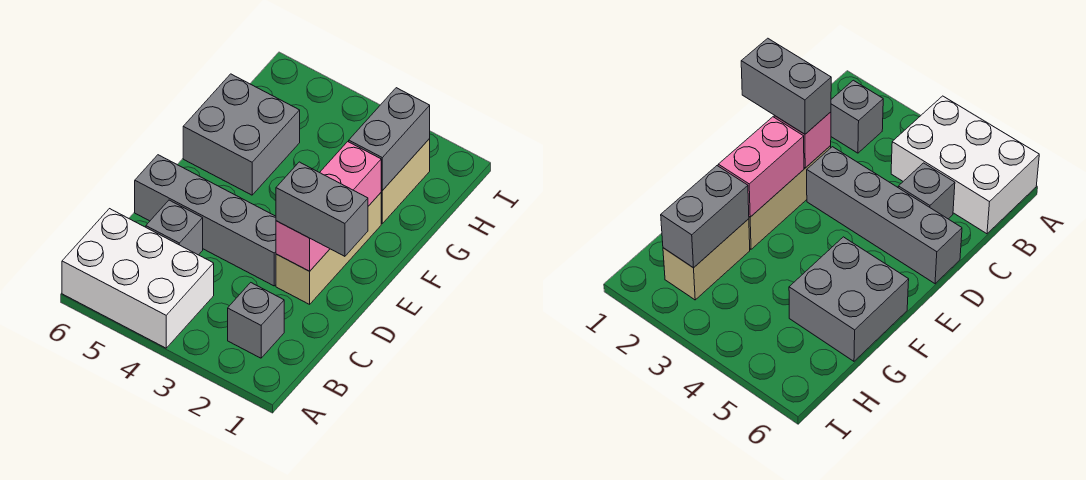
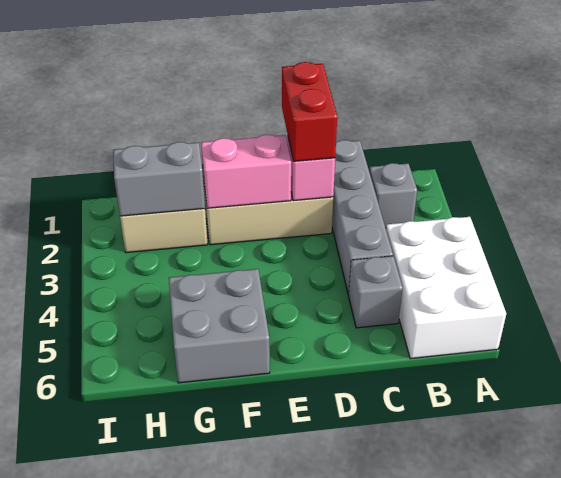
grey 1x2 brick [276,162,368,256] -> red 1x2 brick [282,62,337,161]
grey 1x4 brick [135,155,276,286] -> grey 1x4 brick moved to [332,140,393,295]

